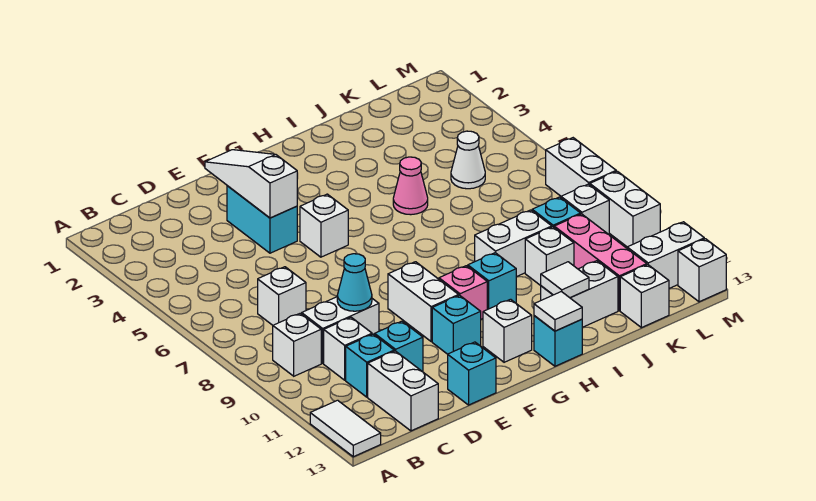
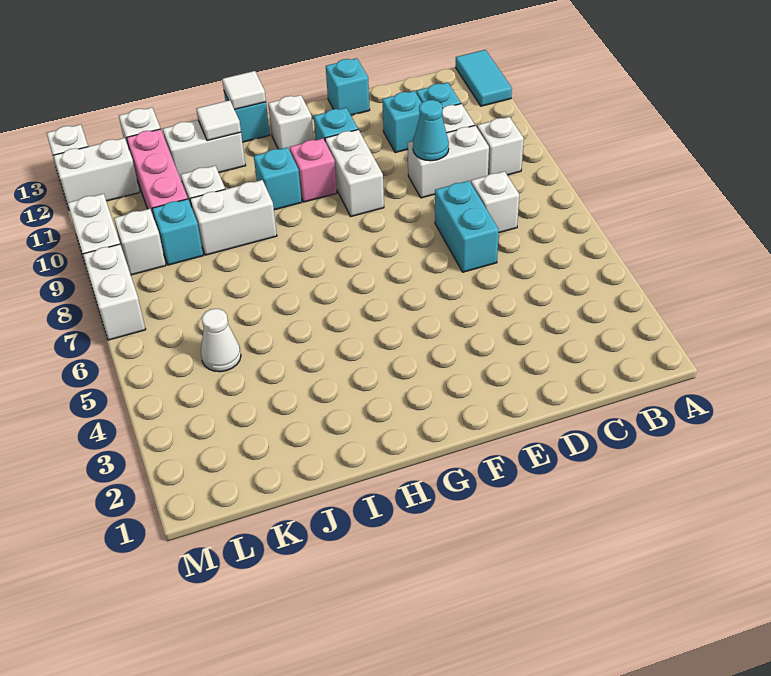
white 1x2 tile [310,400,381,457] -> cyan 1x2 tile [456,50,512,106]
white 1x2 brick [368,351,438,431] -> none
white 1x3 slope [205,150,297,218] -> none
cyan 1x2 brick [227,186,297,253] -> cyan 1x2 brick moved to [435,181,499,272]
white 1x1 brick [300,194,348,257] -> none
pink 1x1 cone [393,157,428,215] -> none

